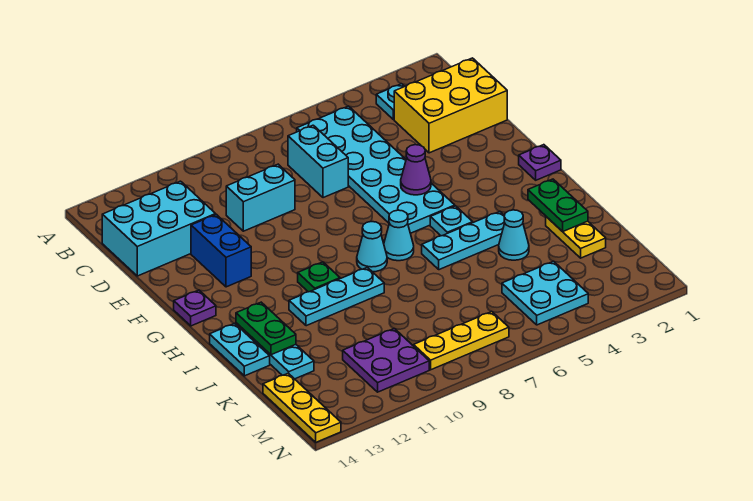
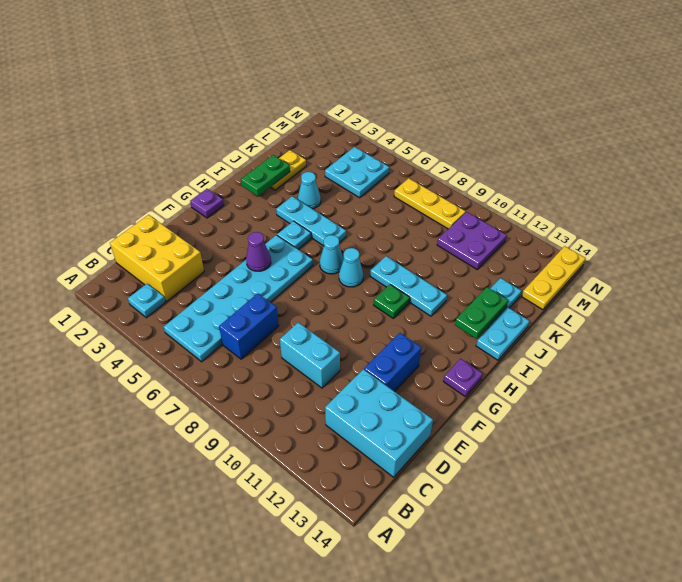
cyan 1x2 brick [288,125,348,198] -> blue 1x2 brick [219,293,279,359]

